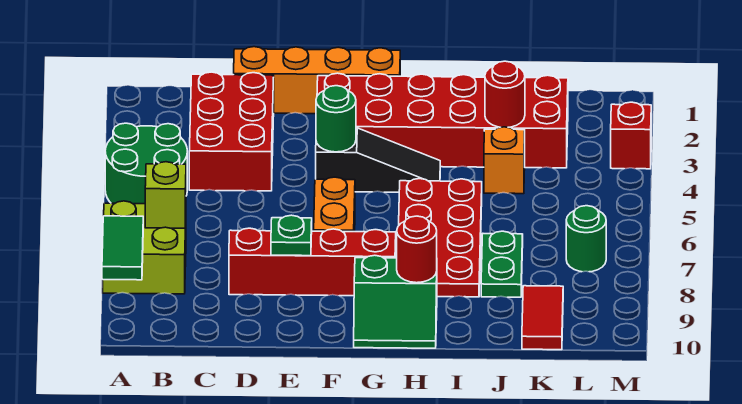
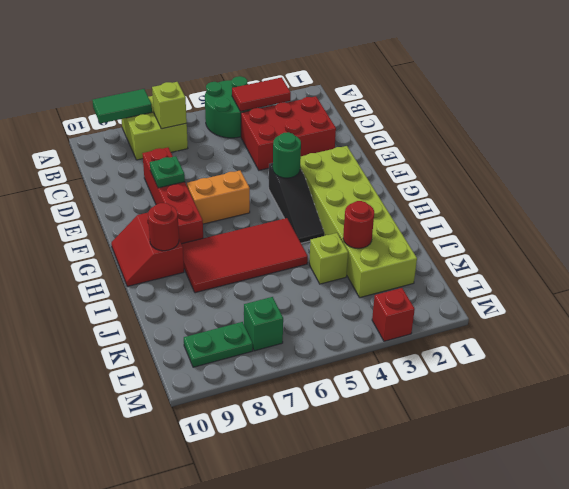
orange 1x4 brick [234,47,400,114] -> none
red 2x6 brick [317,73,568,168] -> lime 2x6 brick [300,146,417,298]
green 2x2 slope [354,255,437,348] -> red 2x2 slope [111,213,184,287]
red 2x4 plate [399,179,482,297] -> red 2x4 tile [182,218,308,293]
orange 1x1 brick [484,127,525,194] -> lime 1x1 brick [309,233,348,284]
green 1x2 plate [481,231,523,297] -> green 1x2 plate moved to [184,322,253,367]
red 1x2 tile [522,286,563,350] -> red 1x2 tile moved to [232,77,291,112]
green 1x1 round brick [566,206,606,272] -> green 1x1 brick [244,297,283,351]

